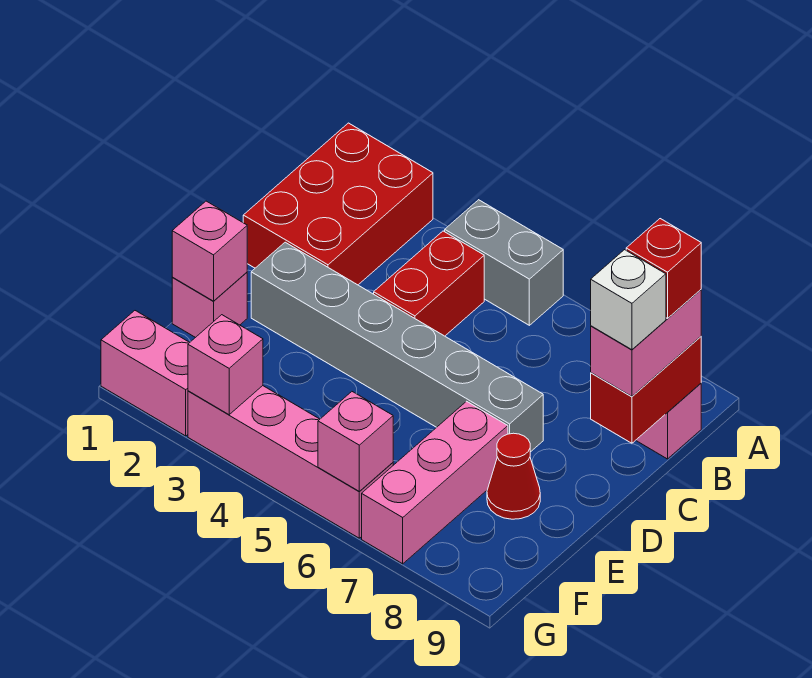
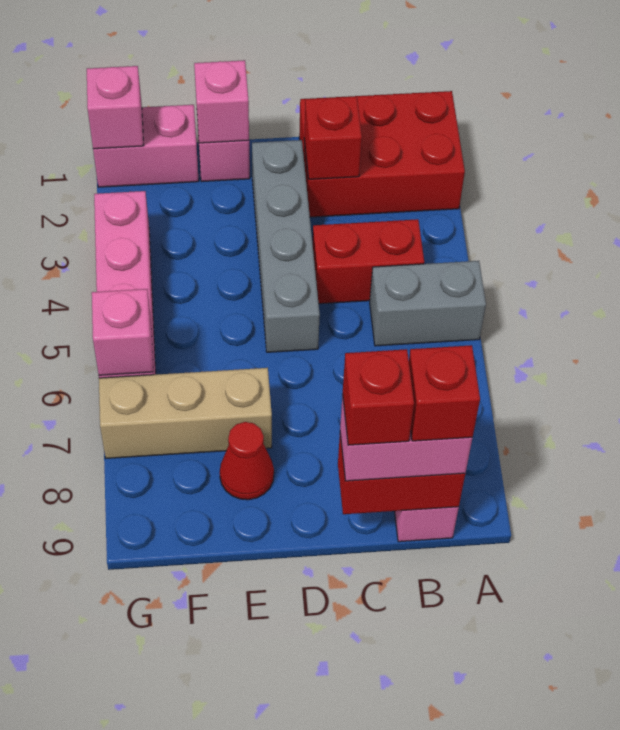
grey 1x2 brick [445,200,563,325] -> grey 1x2 brick turned to [370,261,486,346]
none -> red 1x1 brick [304,96,362,179]
white 1x1 brick [591,250,666,350] -> red 1x1 brick [343,349,414,445]
grey 1x6 brick [251,242,543,452] -> grey 1x4 brick [252,140,320,352]
pink 1x3 brick [362,401,508,564] -> tan 1x3 brick [99,368,272,458]
pink 1x2 brick [101,311,190,436] -> pink 1x2 brick turned to [93,105,199,187]
pink 1x1 brick [188,315,263,415] -> pink 1x1 brick moved to [87,66,144,149]

